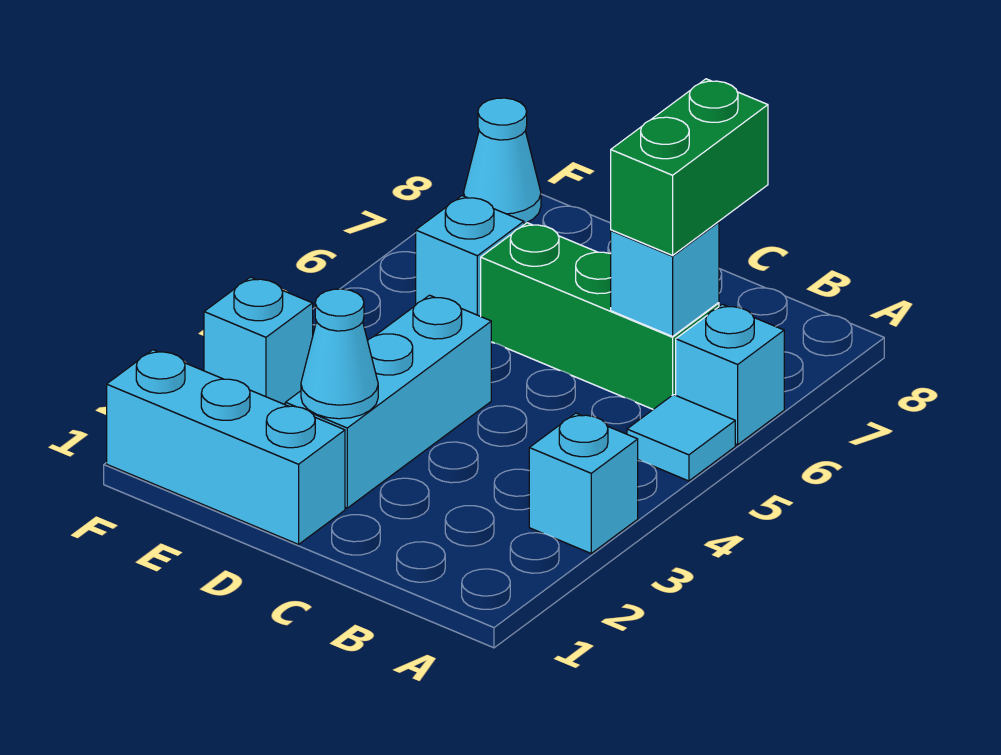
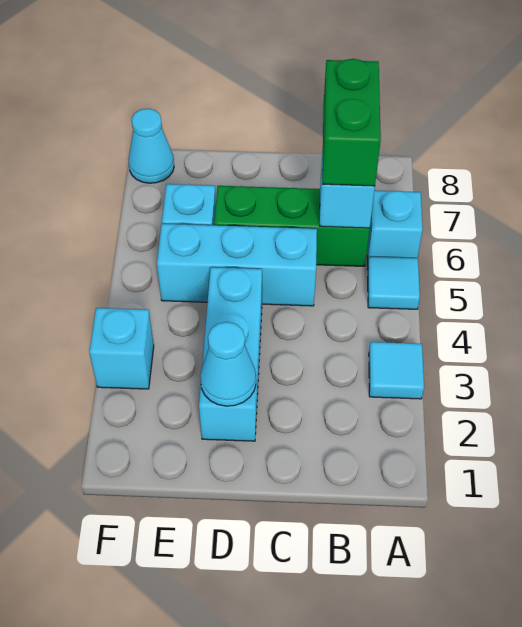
cyan 1x1 brick [529,413,638,553] -> cyan 1x1 tile [369,342,424,399]
cyan 1x3 brick [107,350,345,544] -> cyan 1x3 brick moved to [157,224,317,306]

